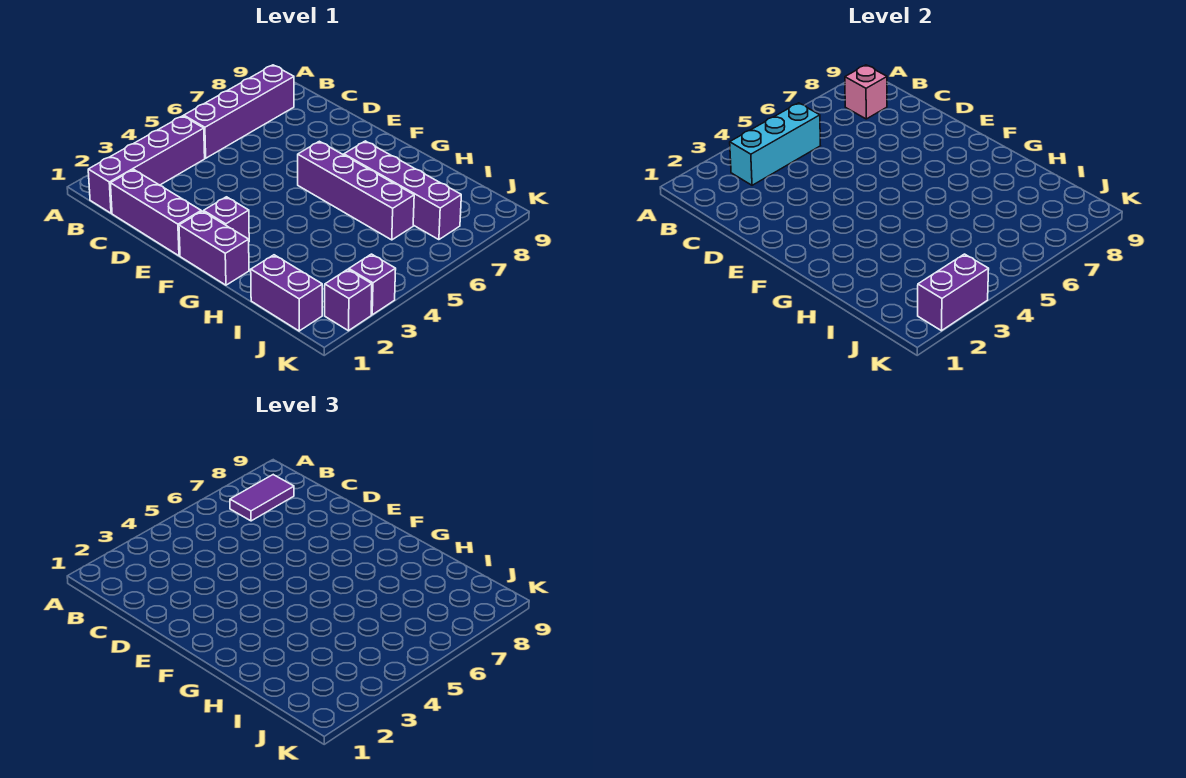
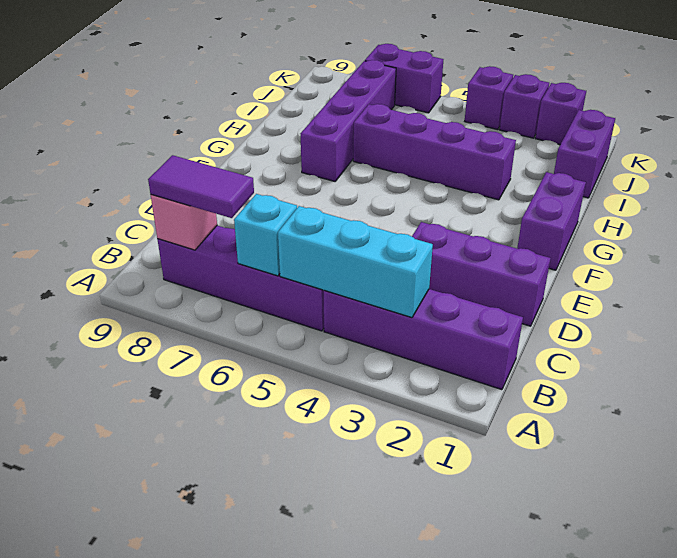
none -> cyan 1x1 brick [234,194,297,276]
purple 1x3 brick [111,170,201,256] -> purple 1x3 brick turned to [412,222,551,326]
purple 1x1 brick [204,197,249,239] -> purple 1x1 brick moved to [465,66,513,130]
purple 1x4 brick [298,141,414,240] -> purple 1x4 brick turned to [353,104,516,200]
purple 1x2 brick [918,254,989,331] -> purple 1x2 brick moved to [365,44,443,113]

